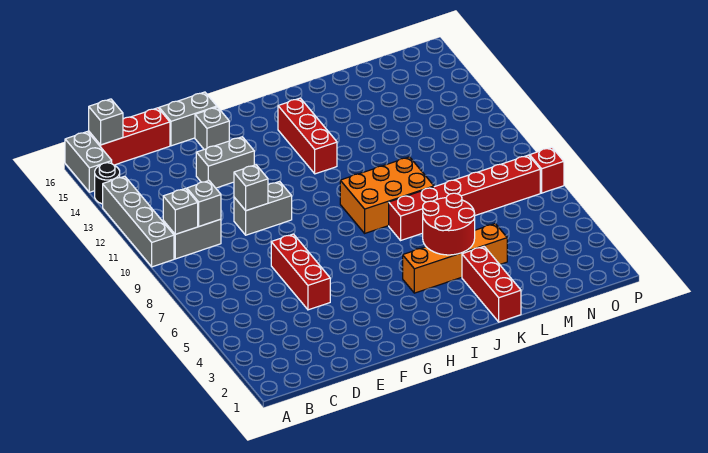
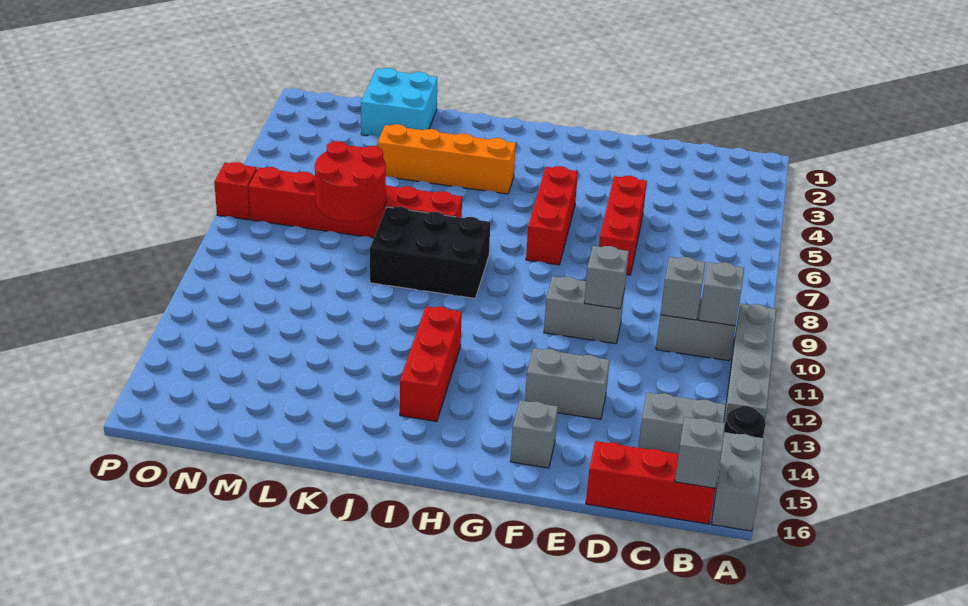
grey 1x2 brick [159,92,217,146] -> grey 1x2 brick moved to [638,392,726,454]
orange 2x3 brick [340,157,434,233] -> black 2x3 brick [370,207,490,298]
red 2x2 round brick [423,193,475,255] -> red 2x2 round brick moved to [315,141,386,222]
red 1x3 brick [462,247,521,322] -> red 1x3 brick moved to [526,166,578,265]
none -> cyan 2x2 brick [361,68,437,137]

